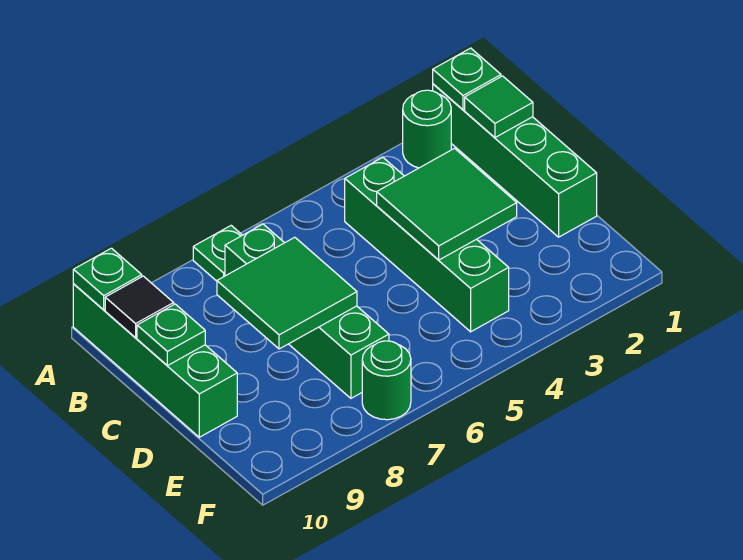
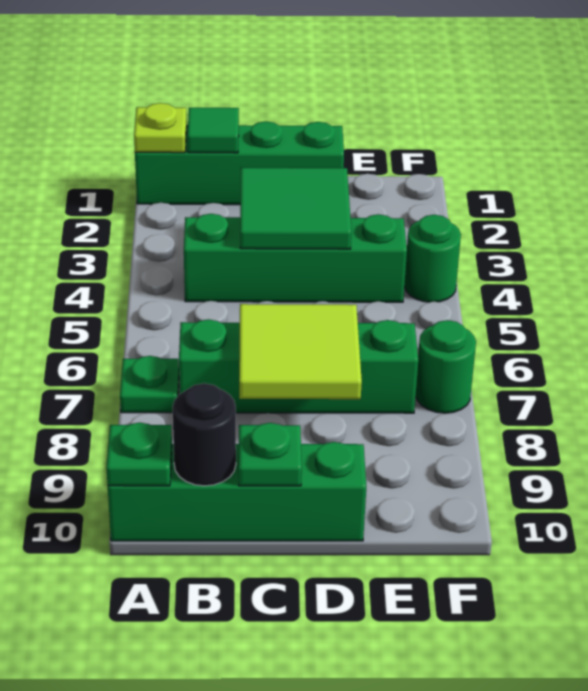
green 1x1 plate [433,48,501,110] -> lime 1x1 plate [134,103,187,153]
green 1x1 round brick [403,90,451,168] -> green 1x1 round brick moved to [404,215,461,302]
black 1x1 tile [105,276,174,338] -> black 1x1 round brick [173,383,236,486]
green 2x2 tile [217,237,357,349] -> lime 2x2 tile [239,304,362,399]

